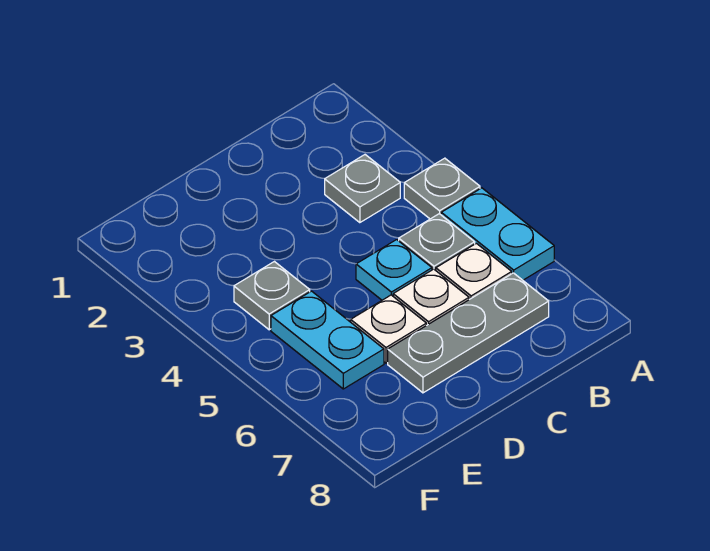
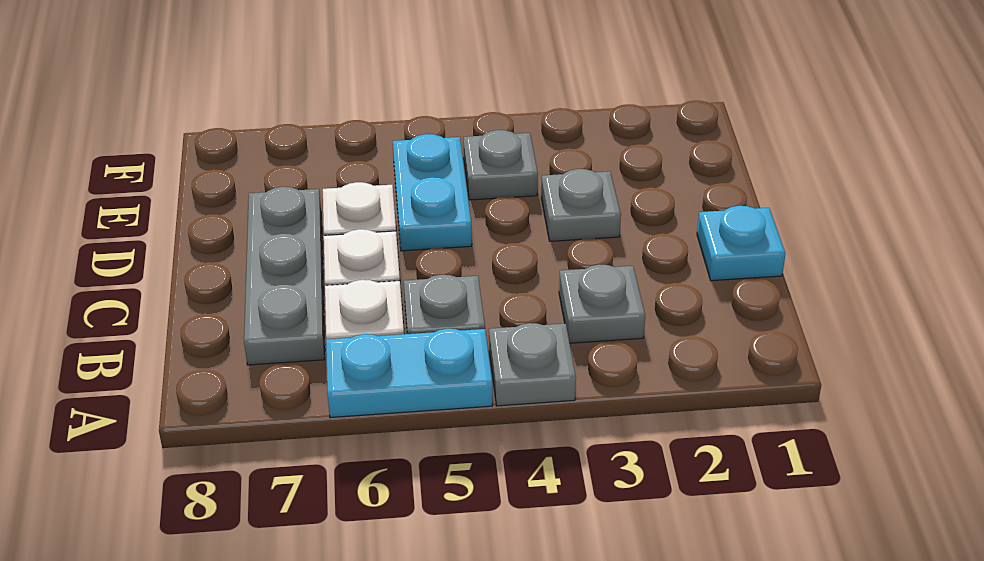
cyan 1x1 plate [356,240,432,300] -> cyan 1x1 plate moved to [697,206,785,281]
none -> grey 1x1 plate [541,169,621,241]
cyan 1x2 plate [271,291,384,389] -> cyan 1x2 plate turned to [393,134,472,251]

